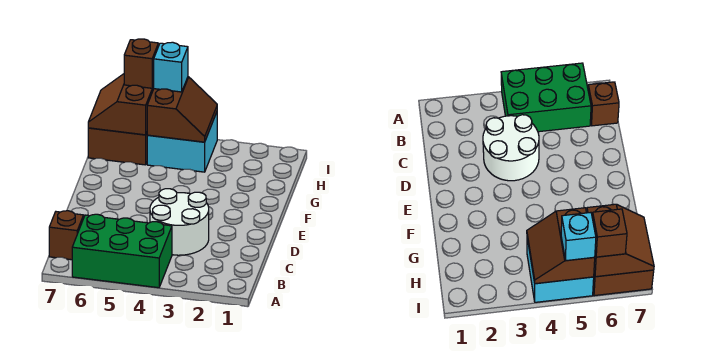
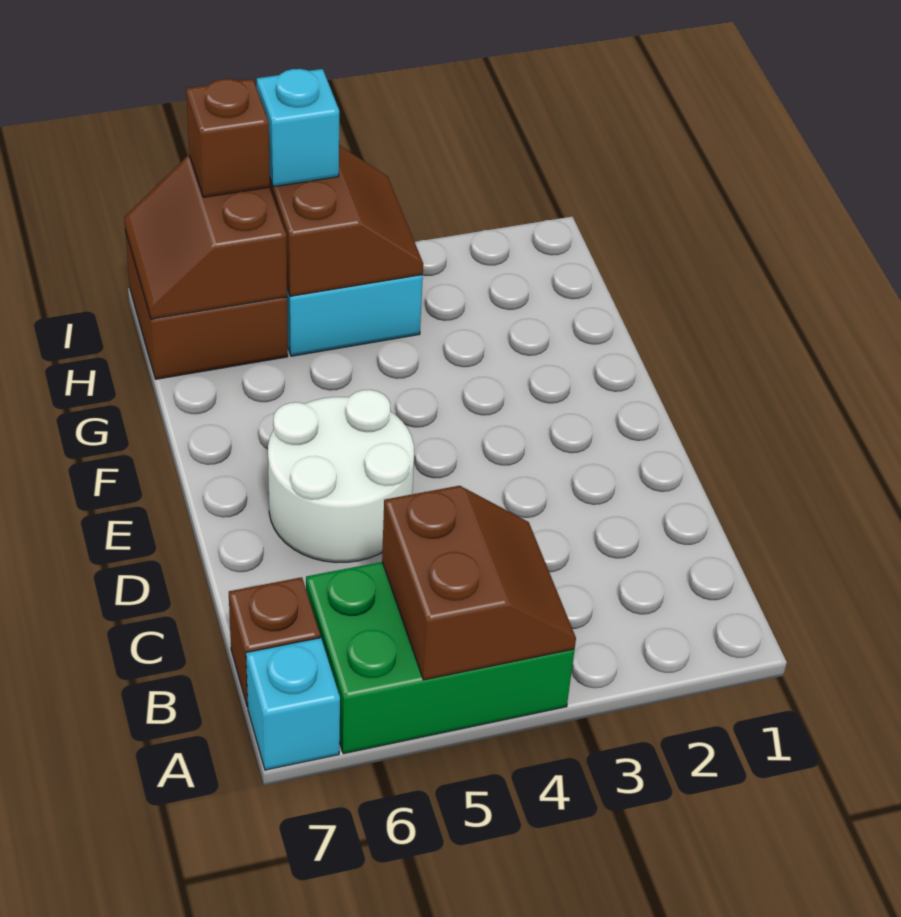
none -> brown 2x2 slope [382,486,576,680]
none -> cyan 1x1 brick [246,638,340,770]
white 2x2 round brick [150,189,209,255] -> white 2x2 round brick moved to [268,390,414,563]

